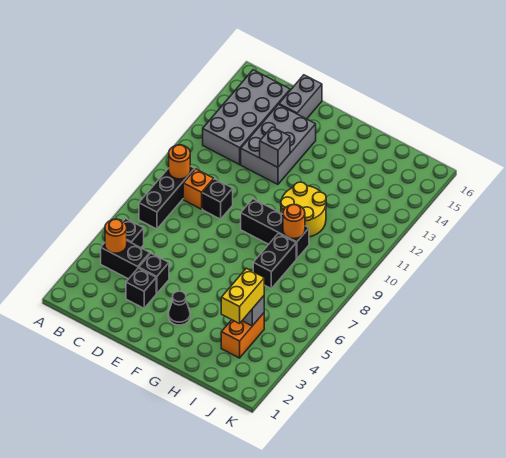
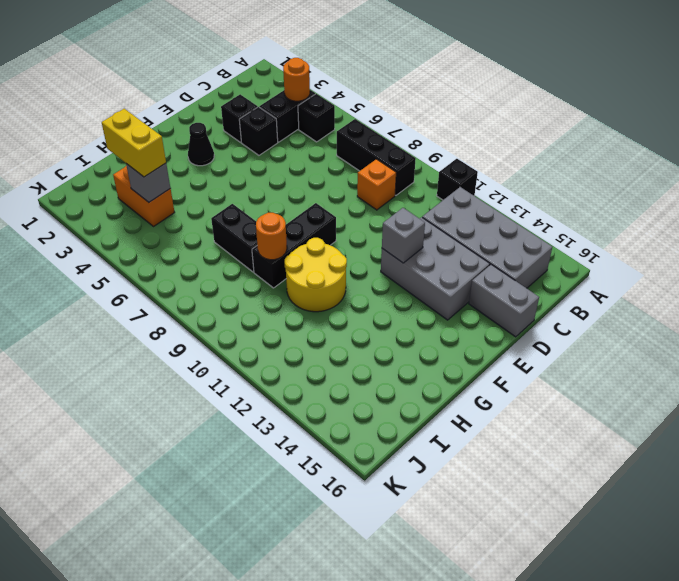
orange 1x1 round brick [169,145,190,179] -> none
black 1x1 brick [202,179,233,219] -> black 1x1 brick moved to [437,159,478,200]

